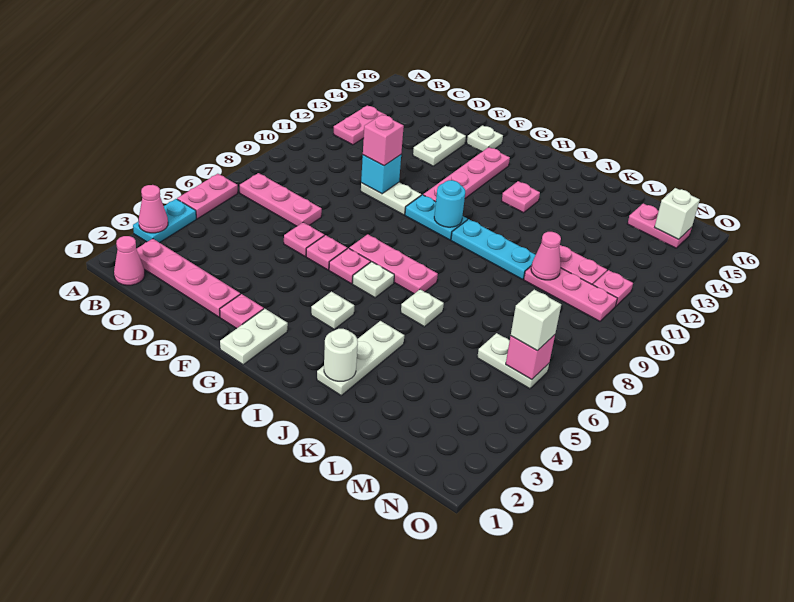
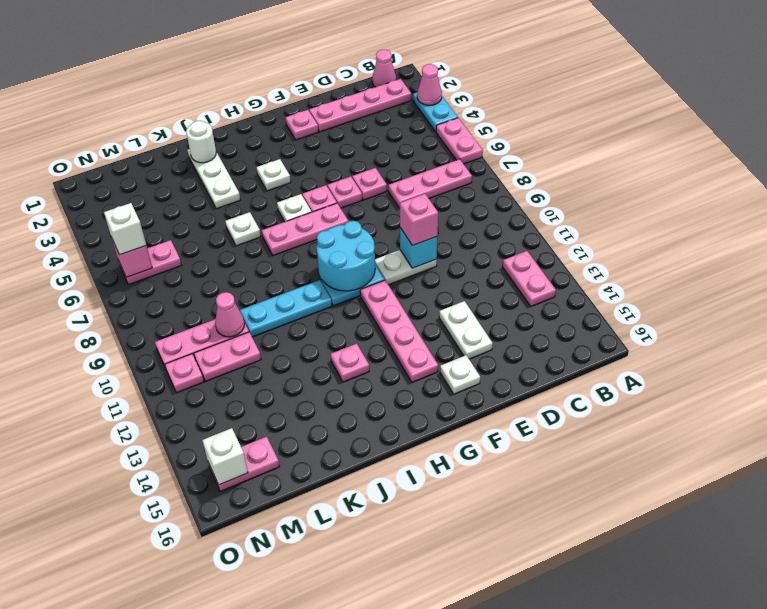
white 1x2 plate [220,309,288,365] -> none
cyan 1x1 round brick [434,180,465,227] -> cyan 2x2 round brick [317,221,375,291]
white 1x2 plate [477,333,549,389] -> pink 1x2 plate [119,240,181,285]

